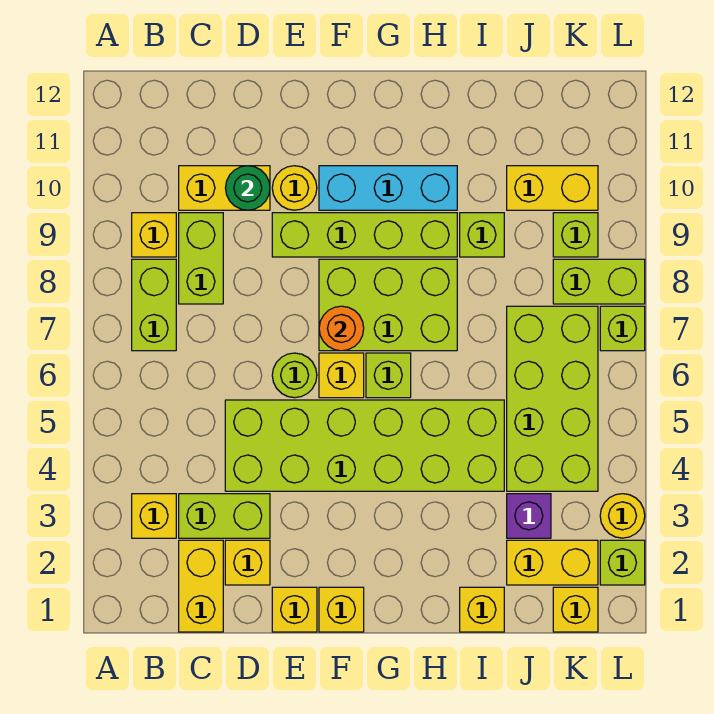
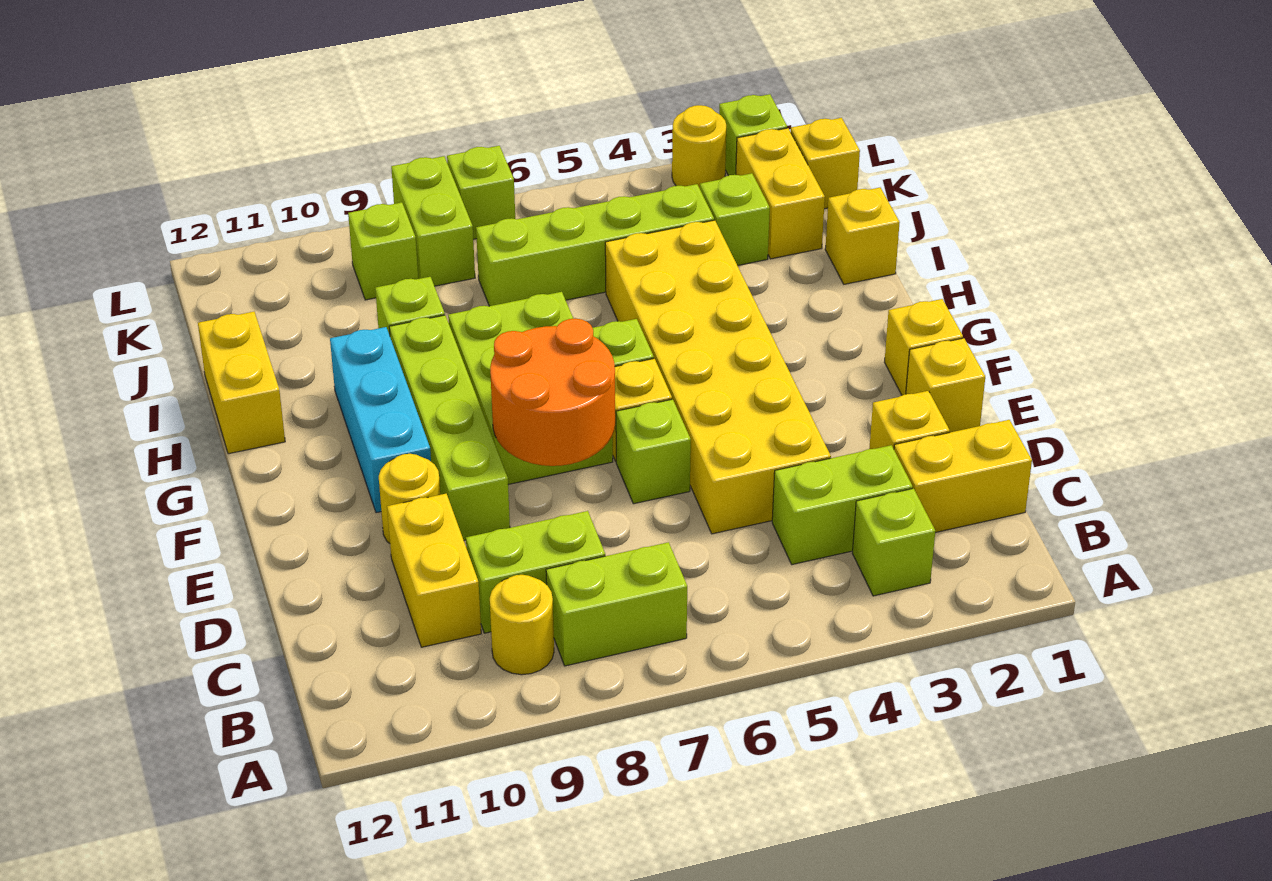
yellow 1x1 brick [132,494,176,538] -> lime 1x1 brick [852,488,935,596]
yellow 1x1 brick [132,213,176,257] -> yellow 1x1 round brick [490,575,554,675]
lime 1x2 brick [179,494,270,538] -> lime 1x2 brick turned to [772,445,913,565]
lime 2x6 brick [225,400,504,491] -> yellow 2x6 brick [605,220,831,534]
green 1x1 round brick [226,166,270,210] -> none
lime 1x1 round brick [272,353,317,398] -> lime 1x1 brick [616,399,691,504]
orange 1x1 round brick [319,306,364,351] -> orange 2x2 round brick [490,319,615,466]
purple 1x1 brick [507,494,551,538] -> lime 1x1 brick [700,173,770,266]
lime 2x4 brick [507,306,598,491] -> lime 1x4 brick [476,184,714,306]
yellow 1x2 brick [507,166,598,210] -> yellow 1x2 brick moved to [198,312,285,454]

